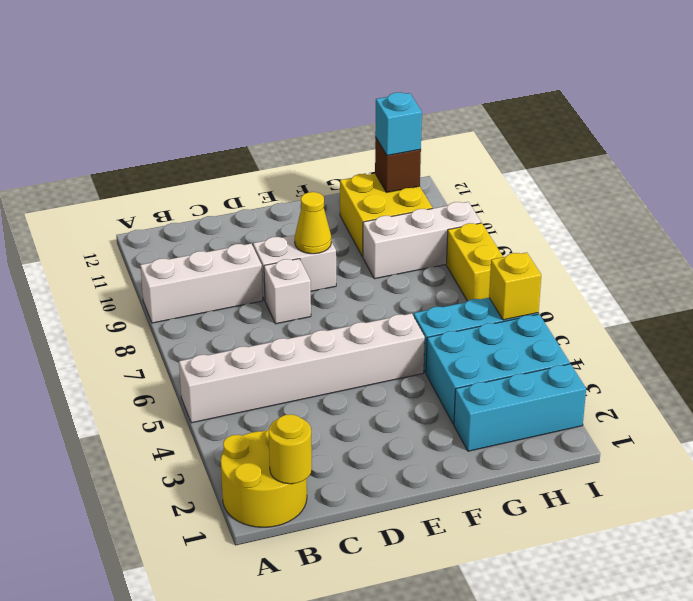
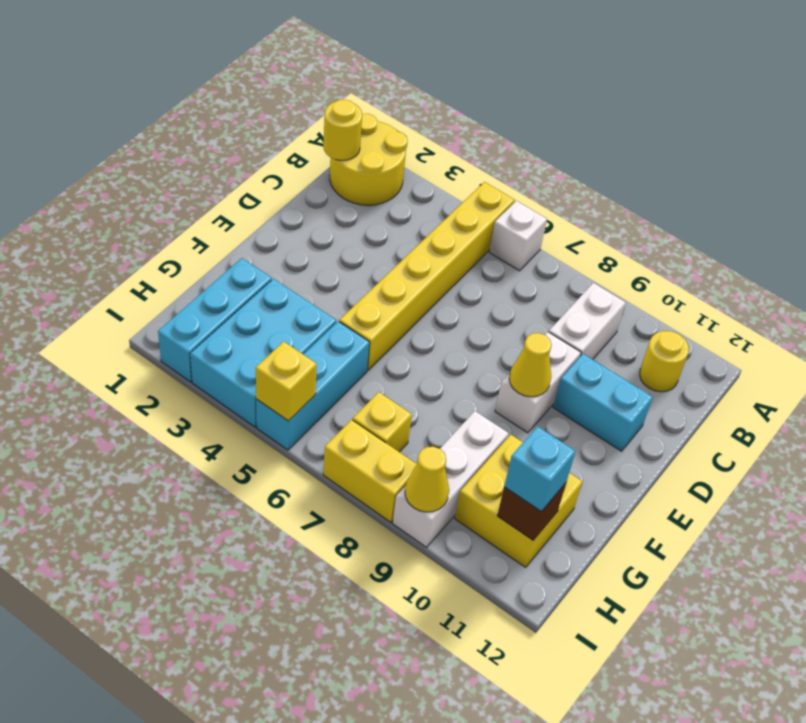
white 1x6 brick [179,313,425,423] -> yellow 1x6 brick [339,182,515,370]
white 1x3 brick [140,244,263,323] -> white 1x2 brick [549,283,626,359]
none -> yellow 1x1 round brick [640,331,689,392]
white 1x1 brick [264,259,311,324] -> white 1x1 brick moved to [489,201,547,271]
none -> cyan 1x2 brick [553,354,653,451]
none -> yellow 1x1 brick [353,392,412,452]
none -> yellow 1x1 cone [405,447,449,512]

